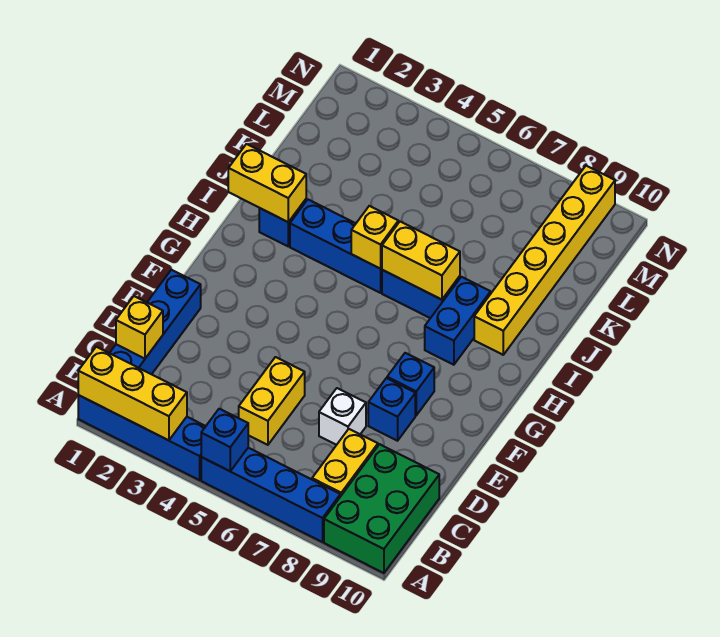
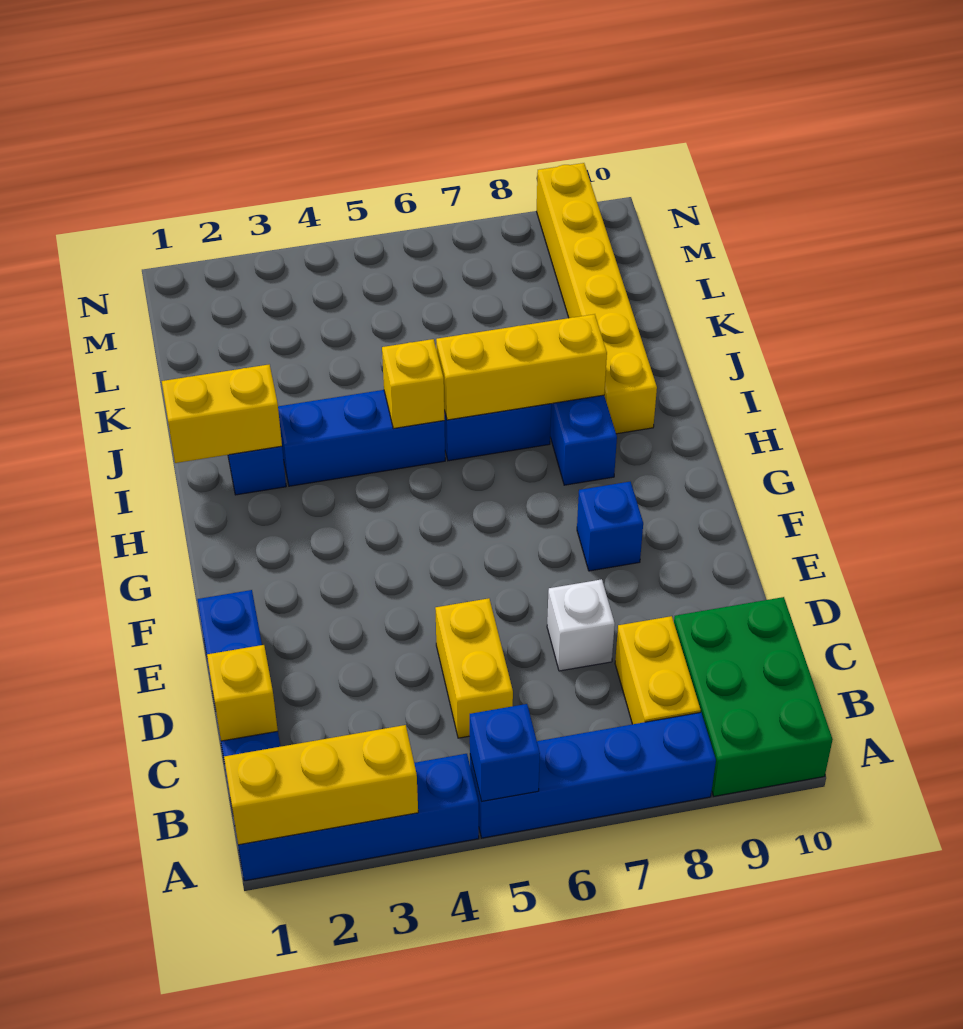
blue 1x1 brick [368,378,415,441] -> none
yellow 1x2 brick [382,222,460,300] -> yellow 1x3 brick [436,314,607,420]

